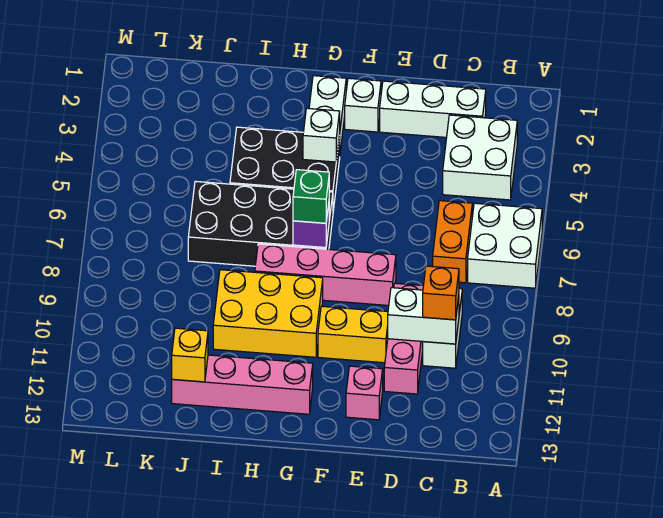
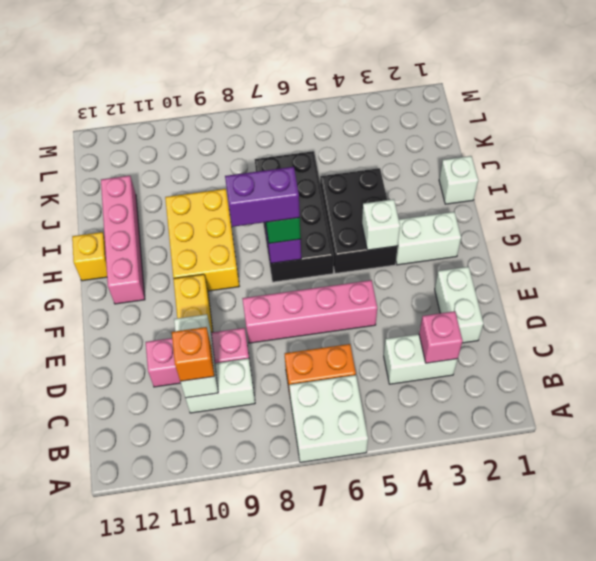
white 2x2 brick [443,115,517,200] -> white 1x2 brick [384,334,458,384]
white 1x3 brick [380,81,486,137] -> white 1x2 brick [435,267,484,343]
pink 1x4 brick [255,244,396,306] -> pink 1x4 brick turned to [242,280,377,343]
pink 1x1 brick [346,366,383,420] -> pink 1x1 brick moved to [419,311,463,363]
white 1x1 brick [345,78,381,132] -> white 1x1 brick moved to [439,156,478,204]
none -> purple 1x2 brick [225,167,300,227]
yellow 1x1 brick [172,328,208,382] -> yellow 1x1 brick moved to [72,232,107,281]

